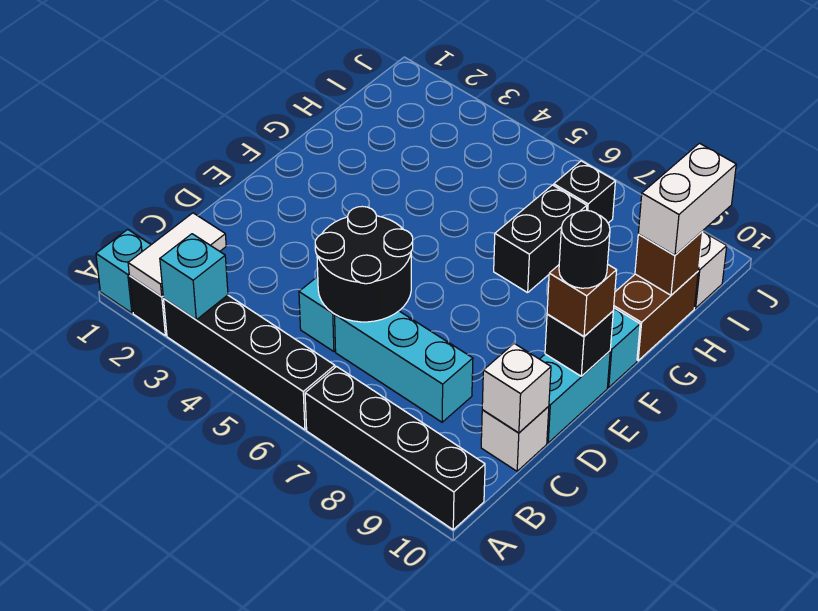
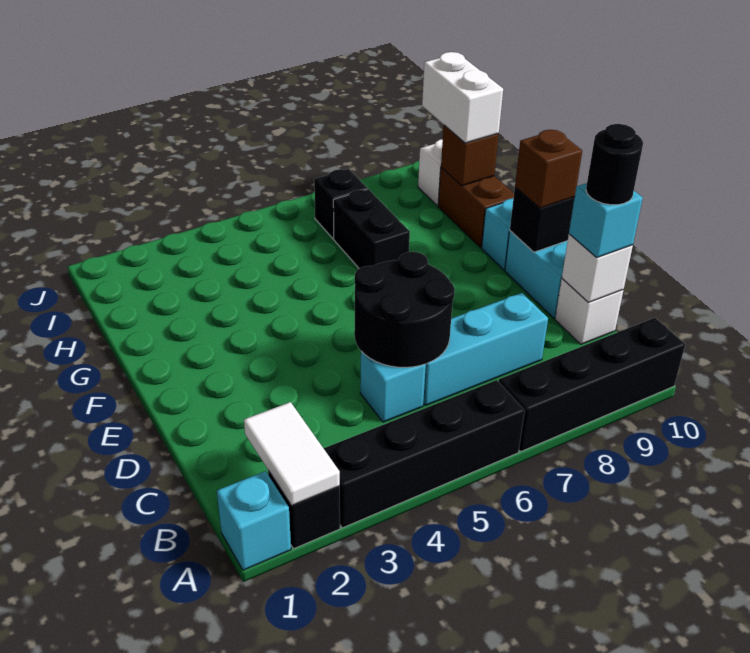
cyan 1x1 brick [160,234,228,320] -> cyan 1x1 brick moved to [569,183,643,257]
black 1x1 round brick [559,210,610,288] -> black 1x1 round brick moved to [586,124,643,205]

